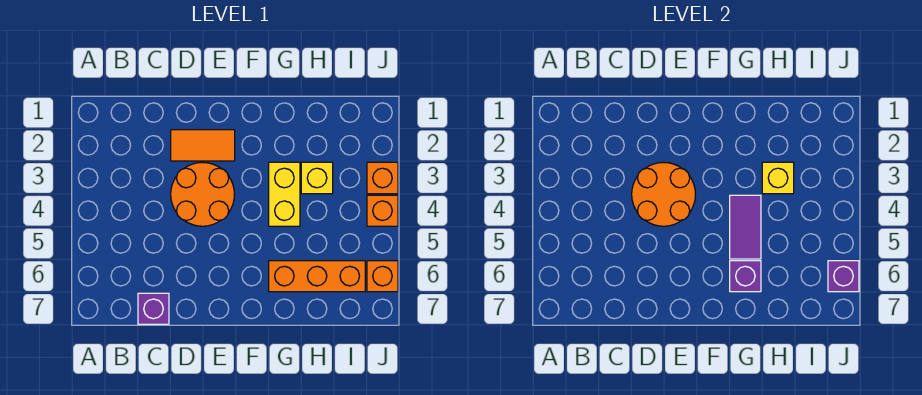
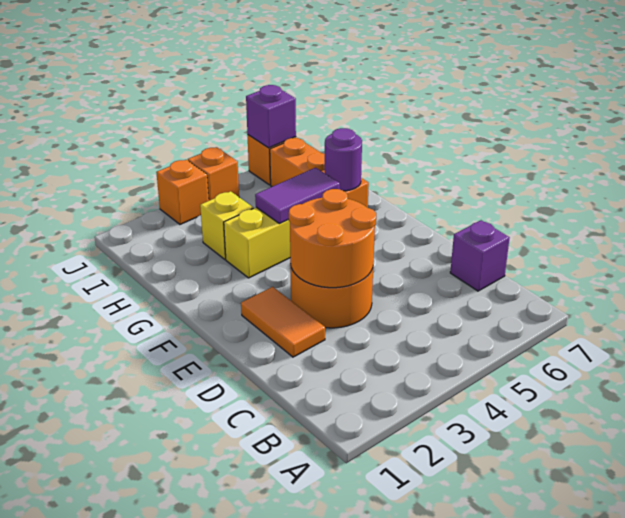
purple 1x1 brick [730,261,761,292] -> purple 1x1 round brick [325,128,362,191]
yellow 1x1 brick [762,162,794,194] -> none

